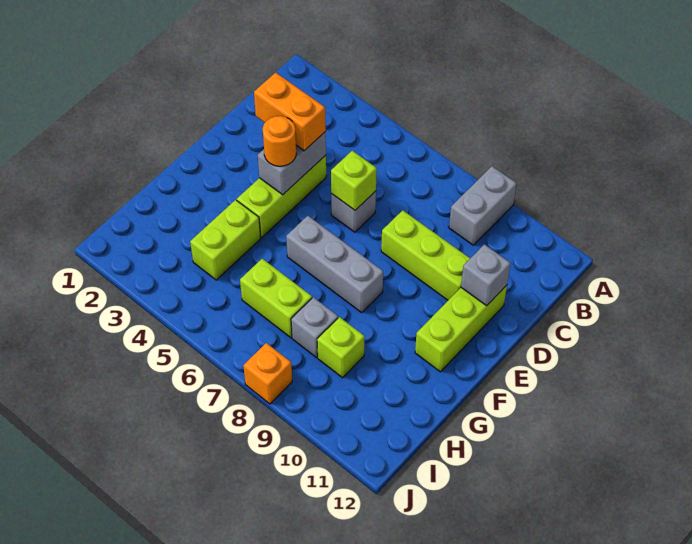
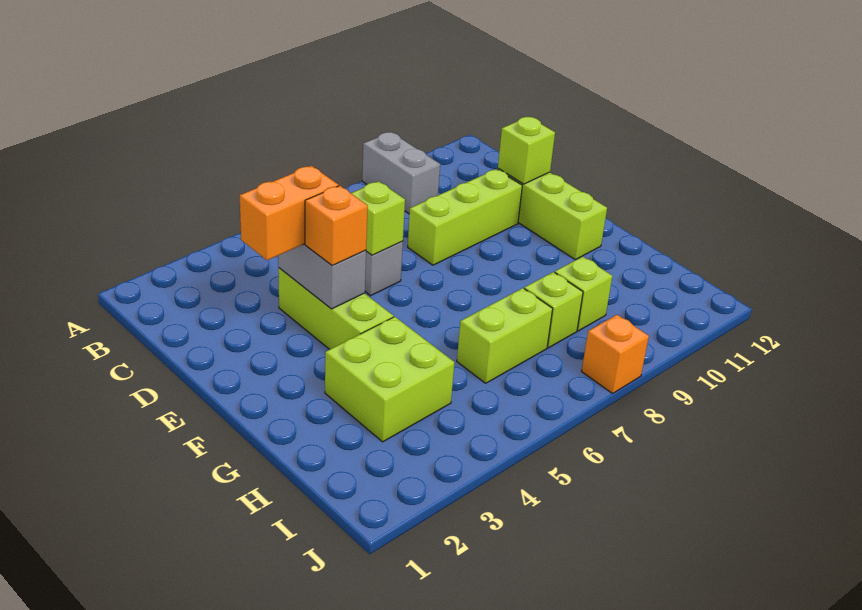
grey 1x1 brick [461,244,511,306] -> lime 1x1 brick [498,117,555,184]
orange 1x1 round brick [263,116,296,166] -> orange 1x1 brick [305,186,368,265]
grey 1x3 brick [286,216,383,313] -> none
lime 1x2 brick [190,200,261,280] -> lime 2x2 brick [325,317,454,442]
grey 1x1 brick [291,297,338,358] -> lime 1x1 brick [524,272,583,348]

